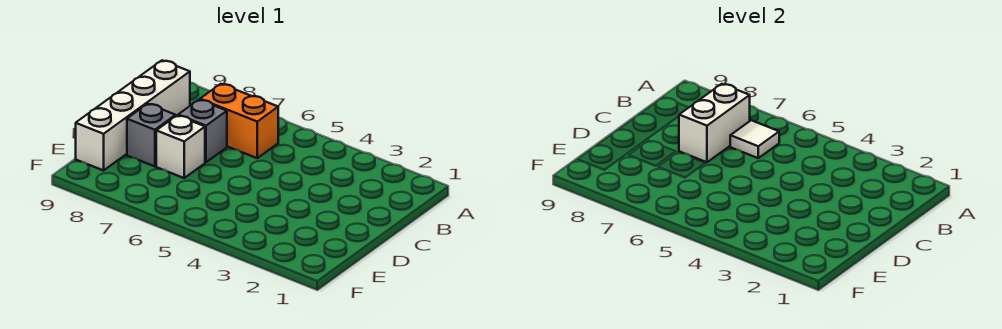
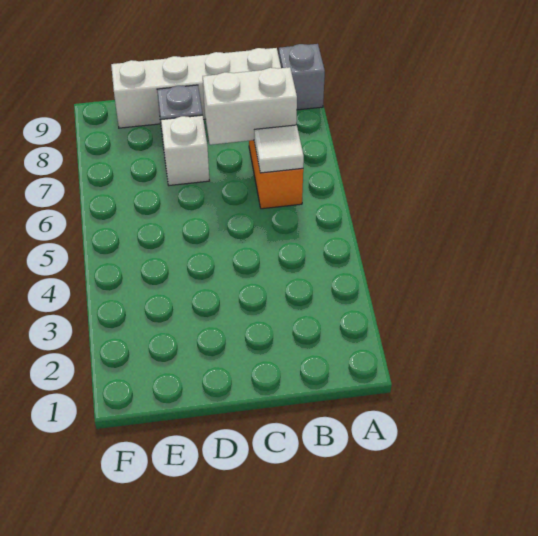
grey 1x1 brick [178,100,227,162] -> grey 1x1 brick moved to [279,44,325,110]

